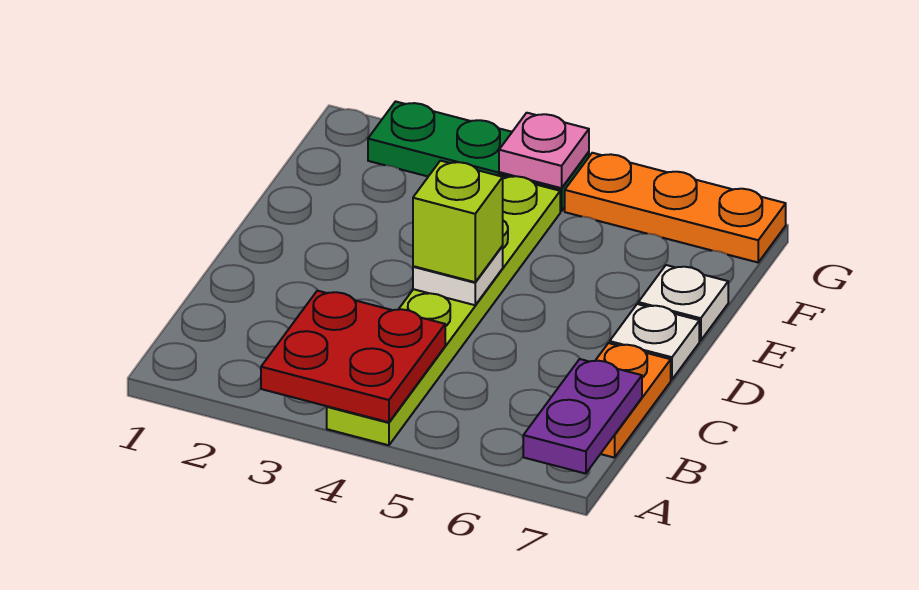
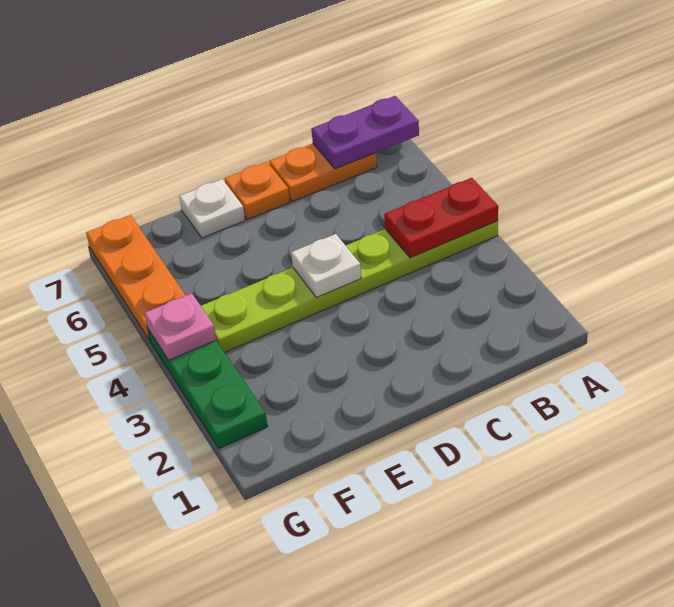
red 2x2 plate [261,291,445,422] -> red 1x2 plate [384,178,498,258]
lime 1x1 brick [413,161,503,282] -> none
white 1x1 plate [610,304,699,380] -> orange 1x1 plate [225,162,290,220]

